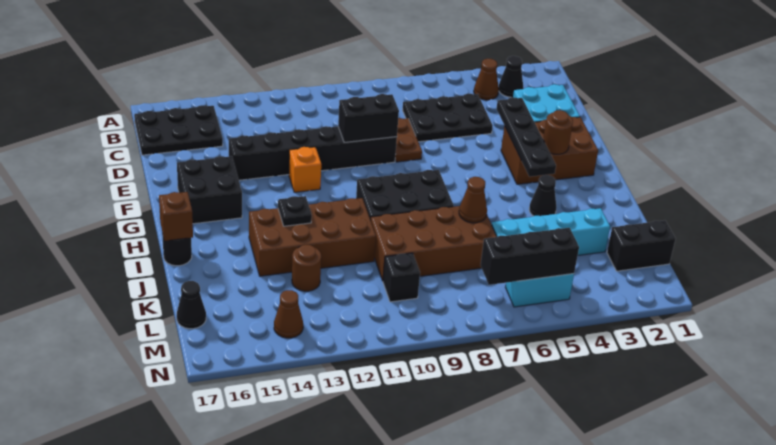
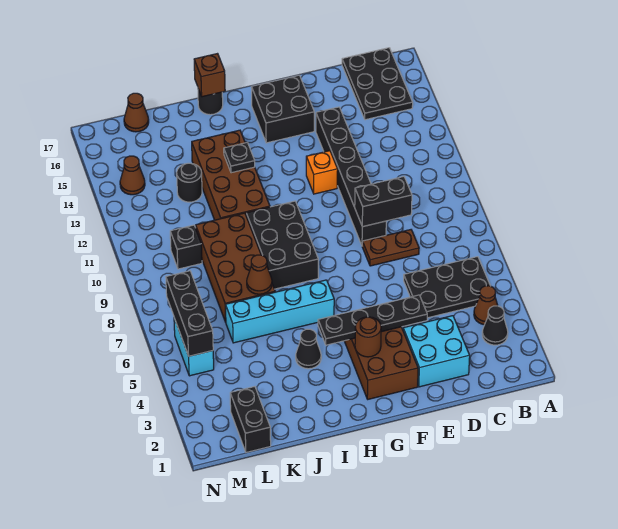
black 2x3 plate [403,94,493,142] -> black 2x3 plate turned to [404,257,490,318]
black 1x2 brick [338,94,399,143] -> black 1x2 brick turned to [355,177,412,227]
cyan 1x4 brick [491,208,610,255] -> cyan 1x4 brick turned to [226,280,334,343]
brown 1x1 round brick [292,245,321,291] -> black 1x1 round brick [177,163,202,202]
black 1x1 cone [177,281,206,329] -> brown 1x1 cone [124,93,149,132]

